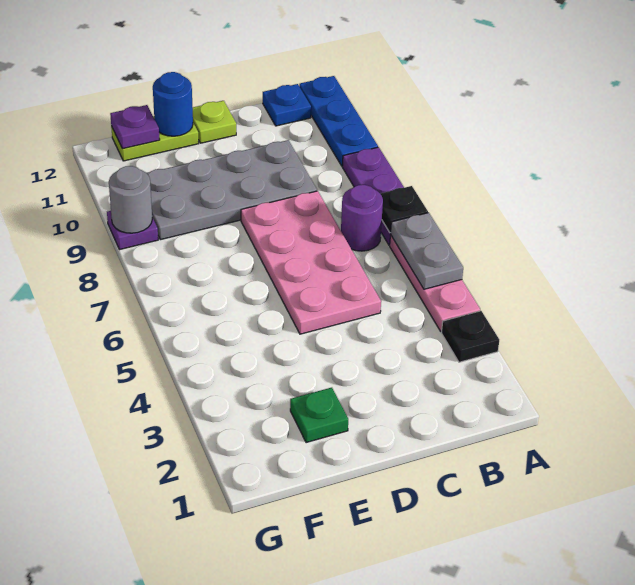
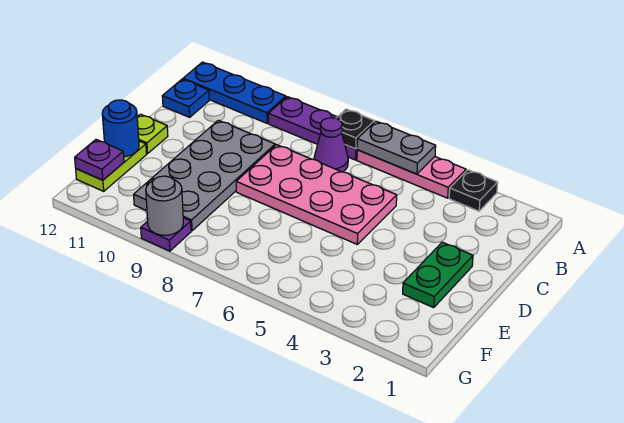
purple 1x1 round brick [341,185,383,251] -> purple 1x1 cone [314,117,348,172]
green 1x1 plate [290,388,348,443] -> green 1x2 plate [403,242,473,308]

